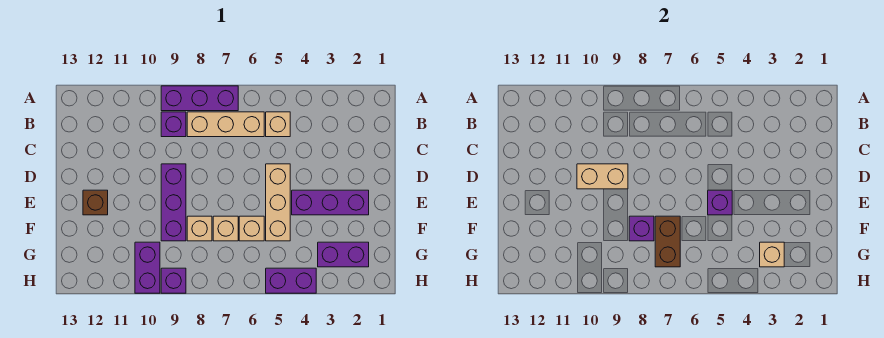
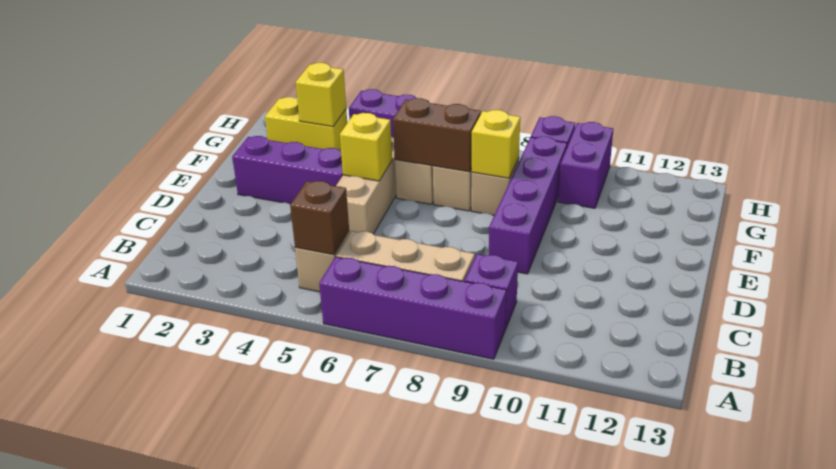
purple 1x3 brick [161,86,238,111] -> purple 1x4 brick [319,257,507,359]
purple 1x3 brick [161,164,186,241] -> purple 1x4 brick [489,137,567,274]
tan 1x2 brick [577,164,628,189] -> none
purple 1x1 brick [708,190,732,215] -> yellow 1x1 brick [340,113,392,181]
brown 1x1 brick [83,190,108,215] -> brown 1x1 brick moved to [290,181,349,255]
brown 1x2 brick [655,216,680,267] -> brown 1x2 brick turned to [393,98,481,172]
purple 1x1 brick [629,216,654,241] -> yellow 1x1 brick [472,110,520,178]
purple 1x2 brick [318,242,369,267] -> yellow 1x2 brick [265,97,347,152]
tan 1x1 brick [760,242,784,267] -> yellow 1x1 brick [296,63,346,127]

